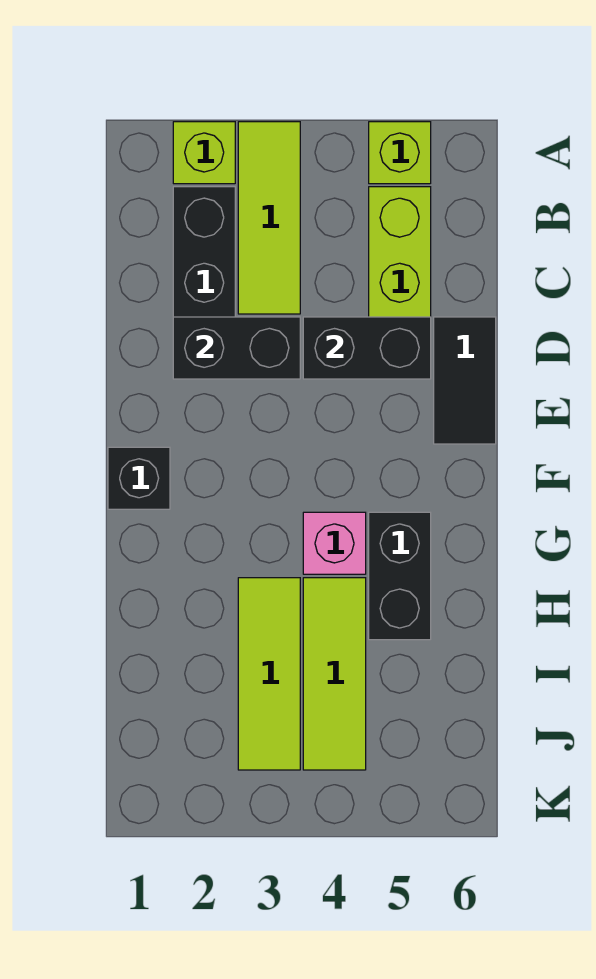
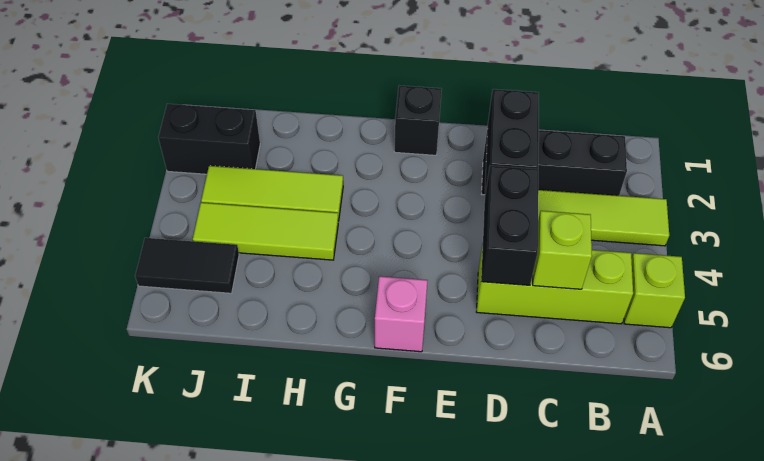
lime 1x1 brick [173,122,235,184] -> lime 1x1 brick moved to [533,211,592,289]
black 1x2 tile [434,317,496,444] -> black 1x2 tile moved to [135,238,239,293]
pink 1x1 brick [303,512,366,574] -> pink 1x1 brick moved to [375,276,428,352]
black 1x2 brick [369,512,431,640] -> black 1x2 brick moved to [158,104,260,174]

